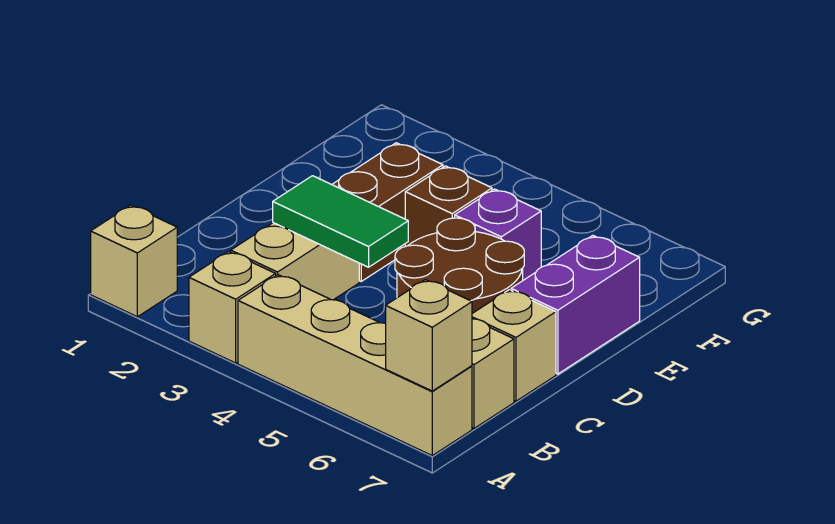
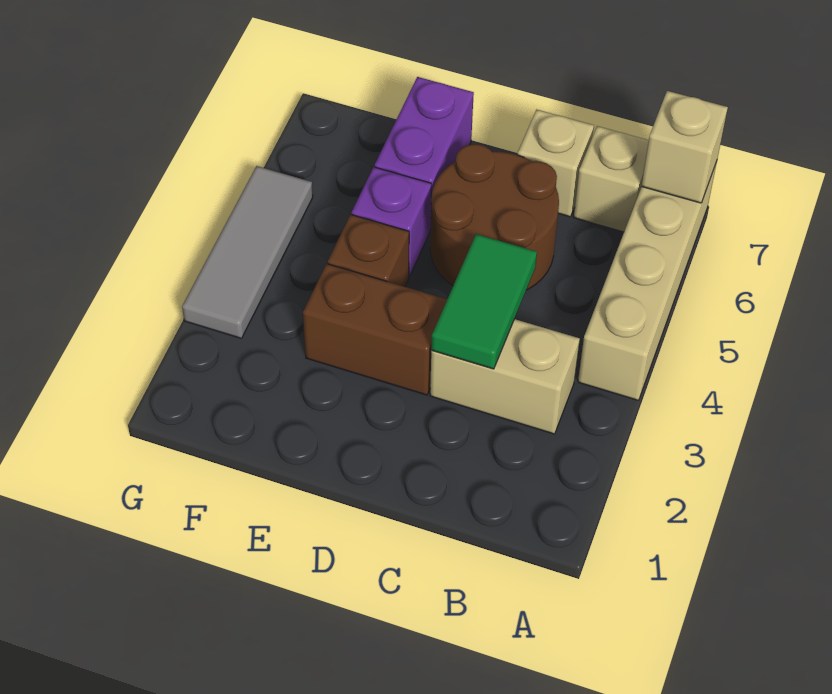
tan 1x1 brick [91,205,177,317] -> none
tan 1x1 brick [189,252,276,363] -> none
purple 1x2 brick [511,235,640,374] -> purple 1x2 brick turned to [375,77,474,229]
none -> grey 1x3 tile [182,166,313,339]

